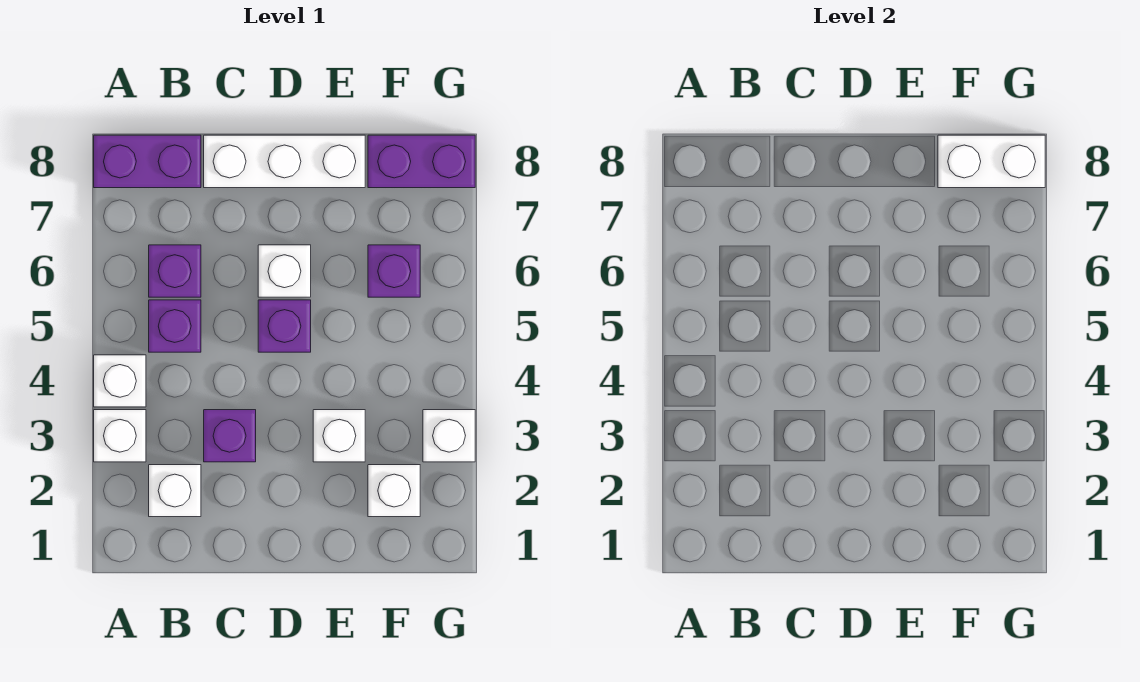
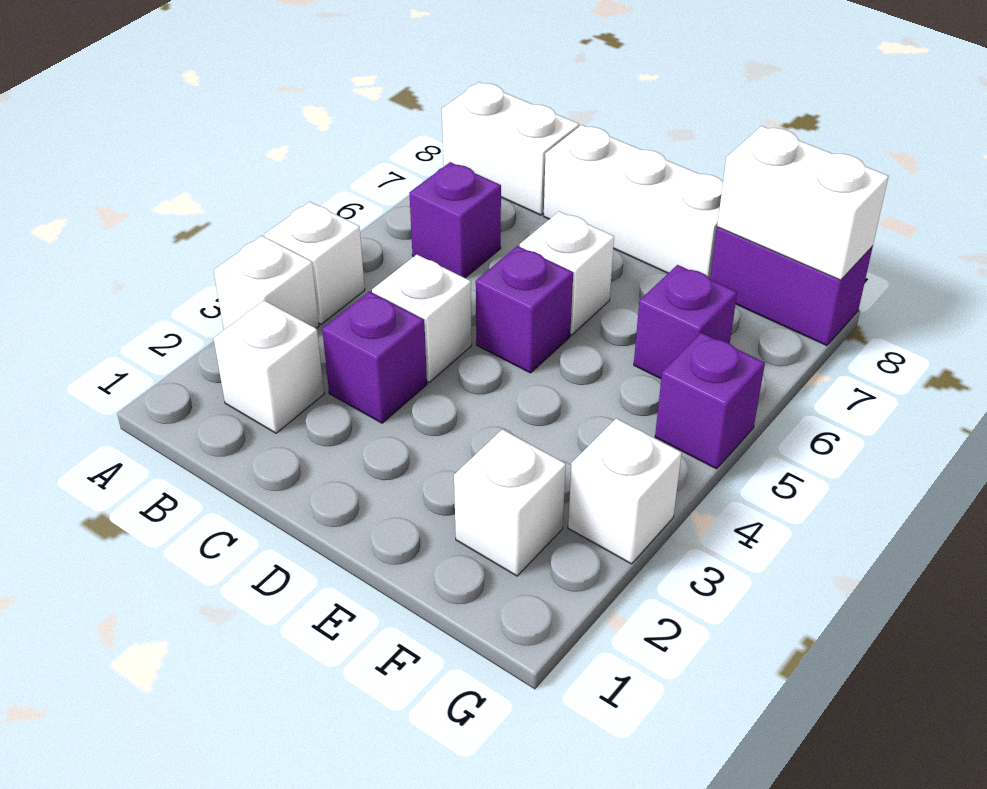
purple 1x2 brick [94,135,201,188] -> white 1x2 brick [442,82,579,215]
purple 1x1 brick [149,300,201,352] -> purple 1x1 brick moved to [655,333,765,469]
white 1x1 brick [313,410,365,462] -> white 1x1 brick moved to [372,255,472,382]

